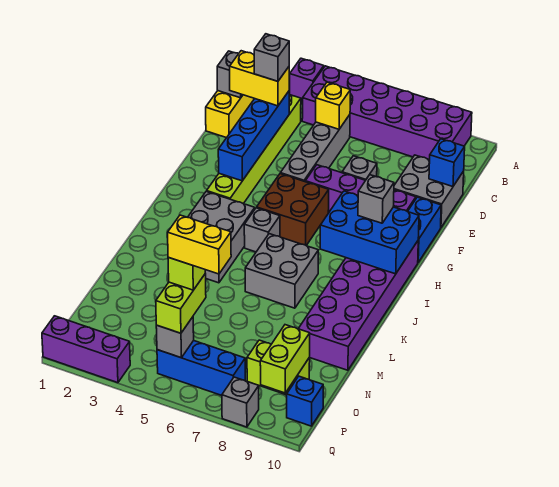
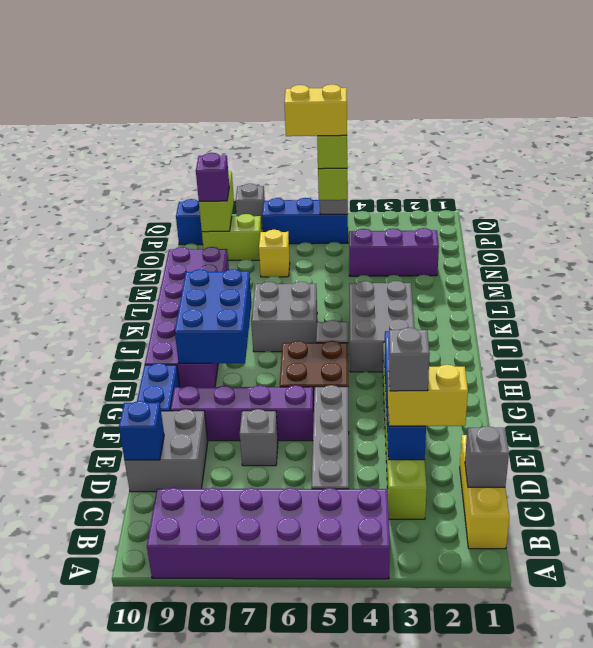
purple 1x1 brick [289,58,324,102] -> purple 1x1 brick moved to [196,153,229,201]
yellow 1x1 brick [316,82,350,129] -> yellow 1x1 brick moved to [259,230,290,277]
blue 2x3 brick [320,191,419,274] -> blue 2x3 brick turned to [175,269,252,363]
grey 1x1 brick [358,175,394,223] -> none
purple 1x3 brick [42,316,130,383] -> purple 1x3 brick moved to [349,228,439,276]

